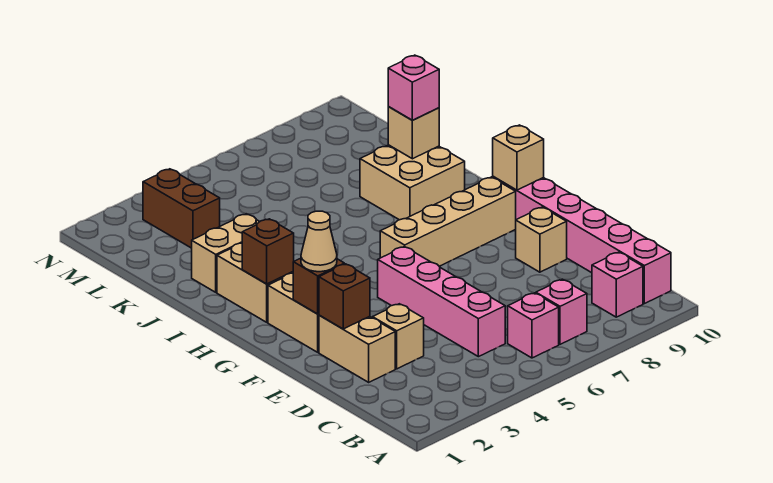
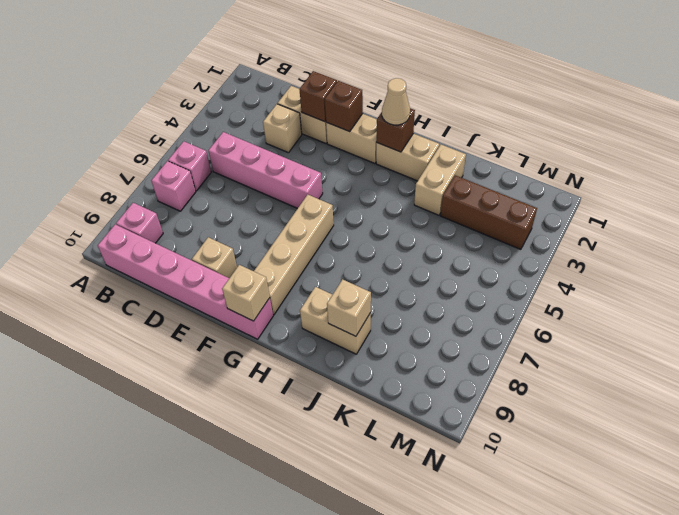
tan 1x1 cone [301,211,337,272] -> tan 1x1 cone moved to [382,78,410,125]
tan 2x2 brick [360,145,465,220] -> tan 1x2 brick [300,287,371,354]
pink 1x1 brick [388,55,439,120] -> none
brown 1x2 brick [143,169,220,248] -> brown 1x3 brick [441,175,537,249]

